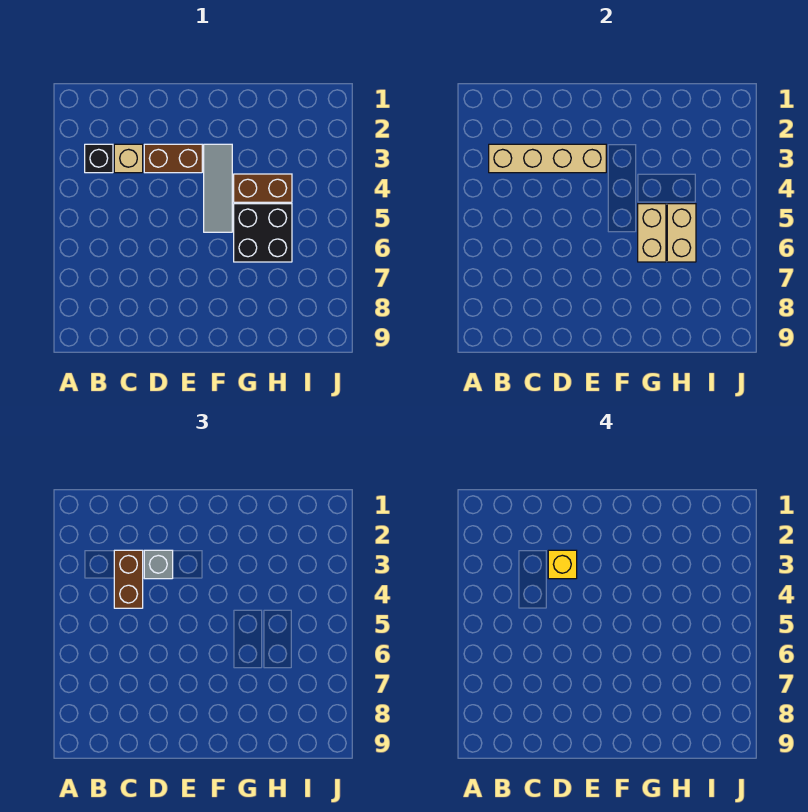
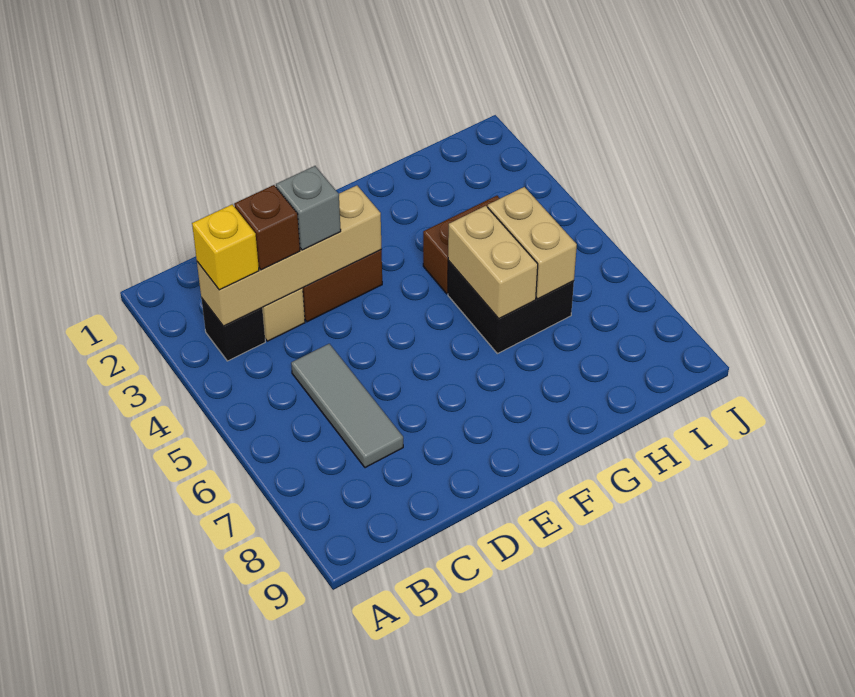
brown 1x2 brick [114,550,143,608] -> brown 1x1 brick [234,185,300,270]
yellow 1x1 brick [548,550,577,579] -> yellow 1x1 brick moved to [192,205,259,290]
grey 1x3 tile [204,144,232,232] -> grey 1x3 tile moved to [291,344,403,468]

